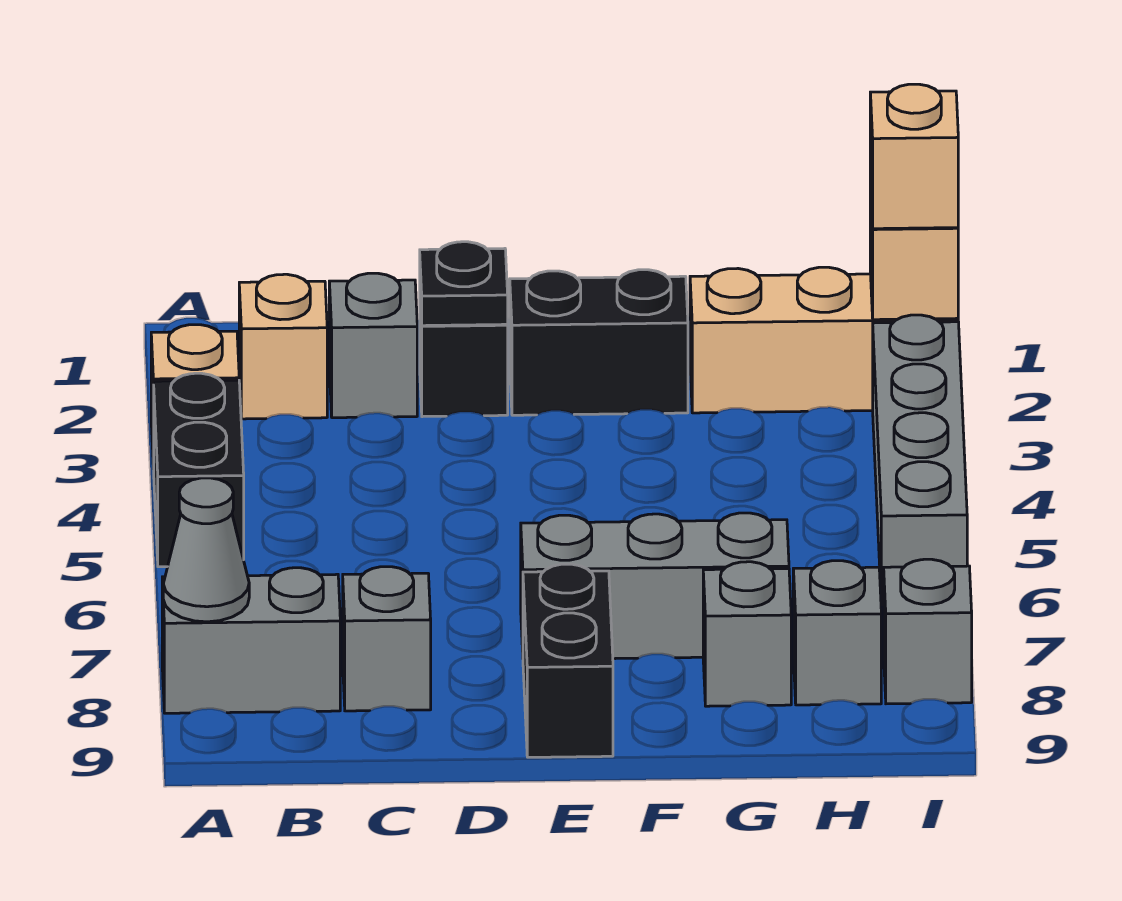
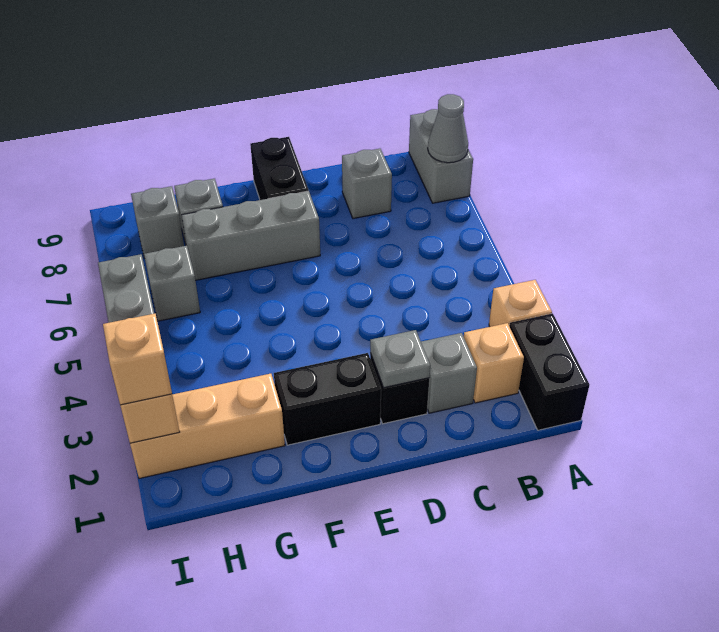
black 1x2 brick [154,373,244,567] -> black 1x2 brick moved to [509,313,589,430]
grey 1x2 brick [162,568,340,713] -> grey 1x2 brick turned to [409,109,473,203]
black 1x1 plate [420,242,508,326] -> grey 1x1 plate [370,330,430,388]
grey 1x1 brick [884,559,972,704] -> grey 1x1 brick moved to [144,246,200,321]

